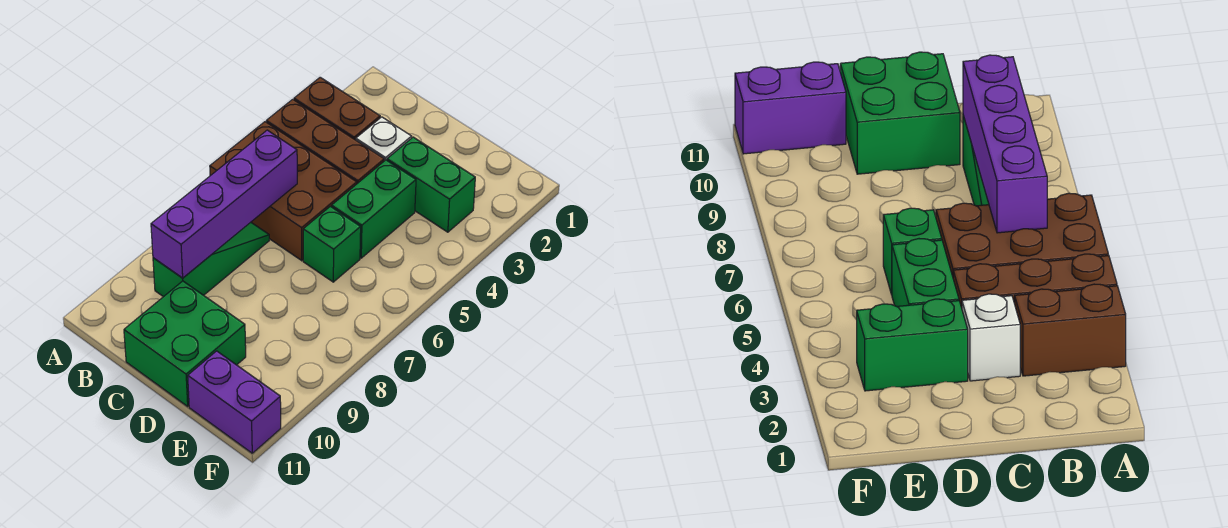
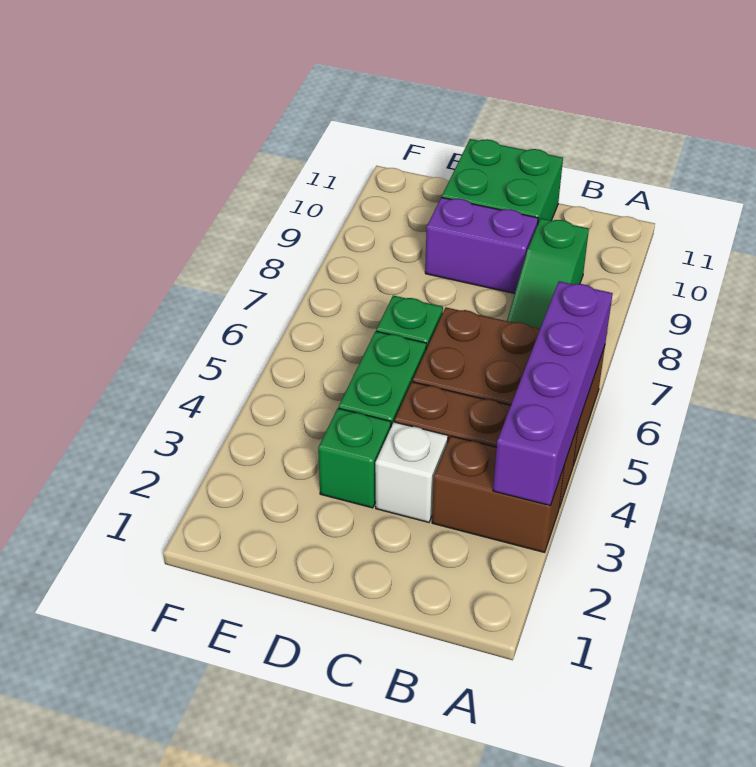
purple 1x4 brick [151,130,297,278] -> purple 1x4 brick moved to [493,281,613,506]
green 1x2 brick [387,137,475,232] -> green 1x1 brick [318,408,391,508]
purple 1x2 brick [188,351,281,453] -> purple 1x2 brick moved to [425,197,538,294]

